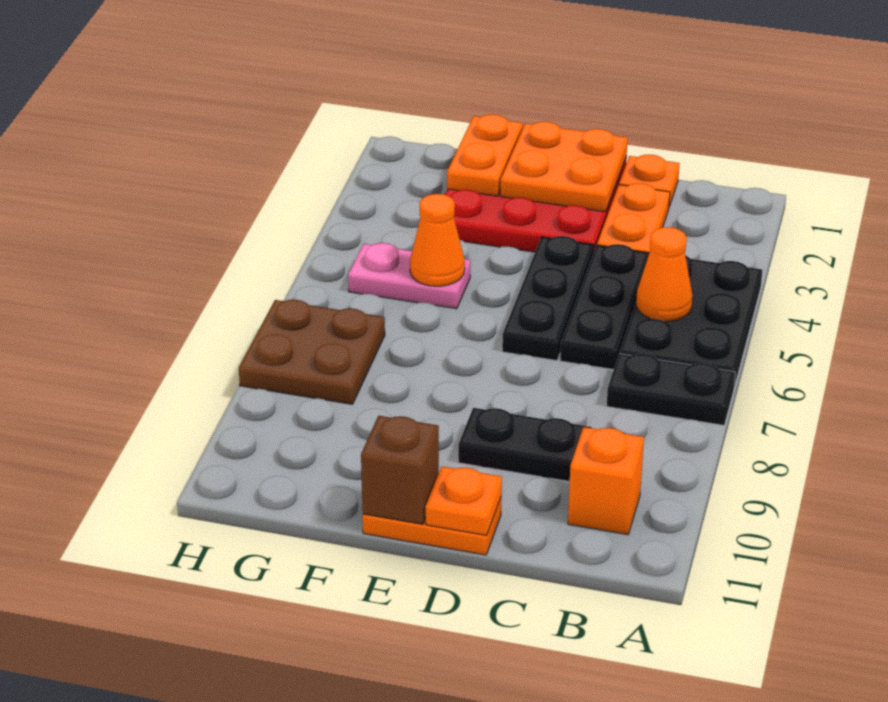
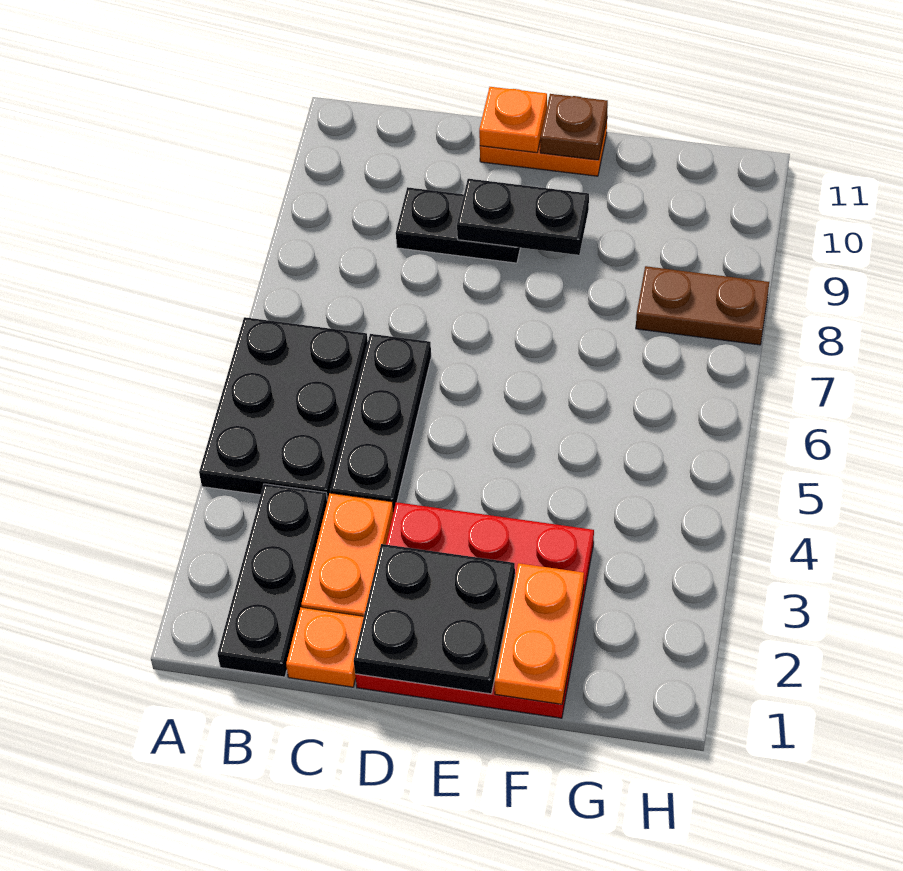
black 1x2 plate [607,354,735,425] -> black 1x2 plate moved to [457,179,589,255]
orange 1x1 cone [636,227,692,321] -> none
orange 1x1 brick [568,427,644,535] -> none
orange 2x2 plate [501,122,628,212] -> black 2x2 plate [354,544,515,694]
black 1x3 plate [502,236,594,361] -> black 1x3 plate moved to [218,484,327,677]
brown 1x1 brick [361,416,439,524] -> brown 1x1 plate [540,94,608,160]
pink 1x2 plate [348,243,470,309] -> none
orange 1x1 cone [410,194,465,286] -> none
brown 2x2 plate [239,300,385,404] -> brown 1x2 plate [636,266,769,345]

